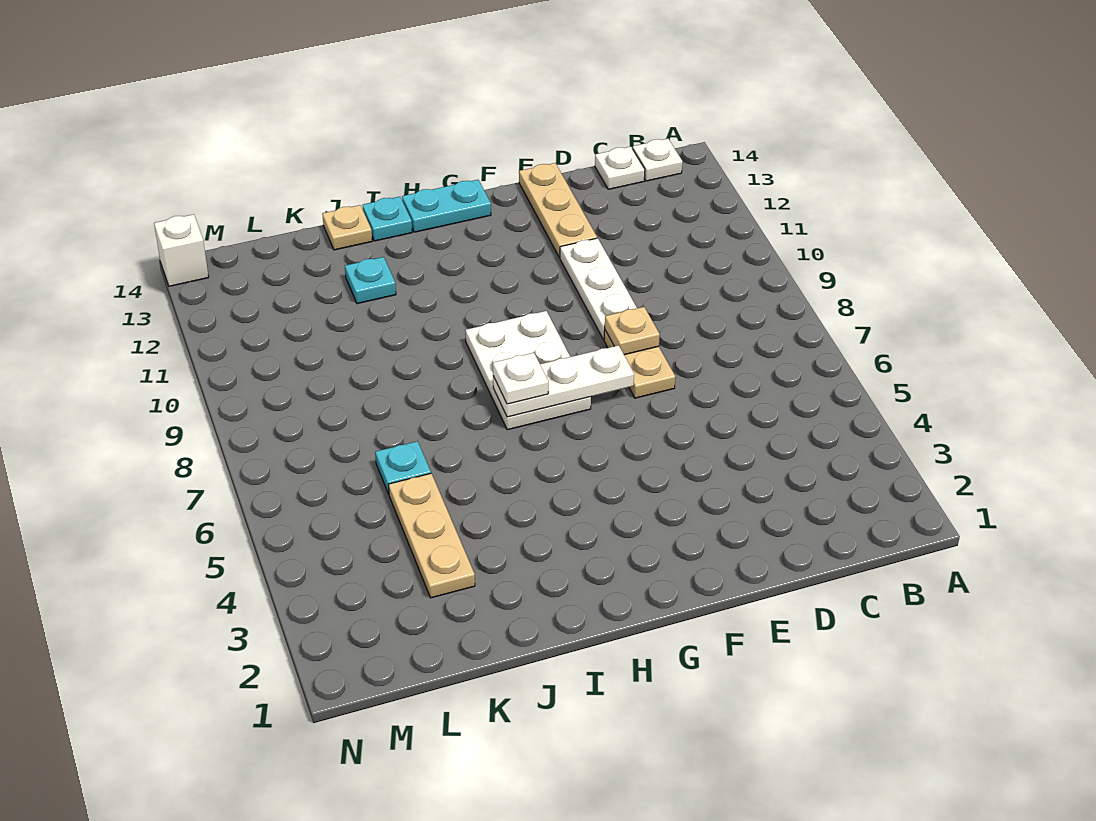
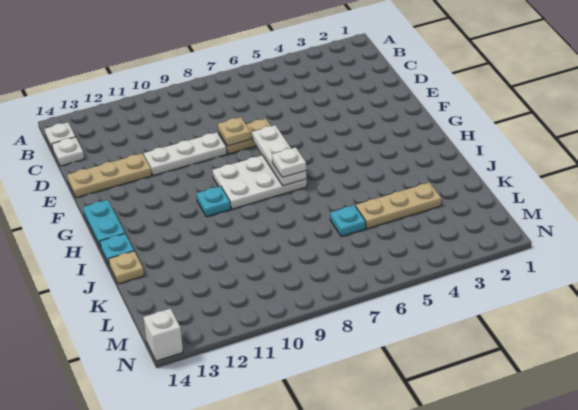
cyan 1x1 plate [345,257,396,304] -> cyan 1x1 plate moved to [196,186,231,217]

